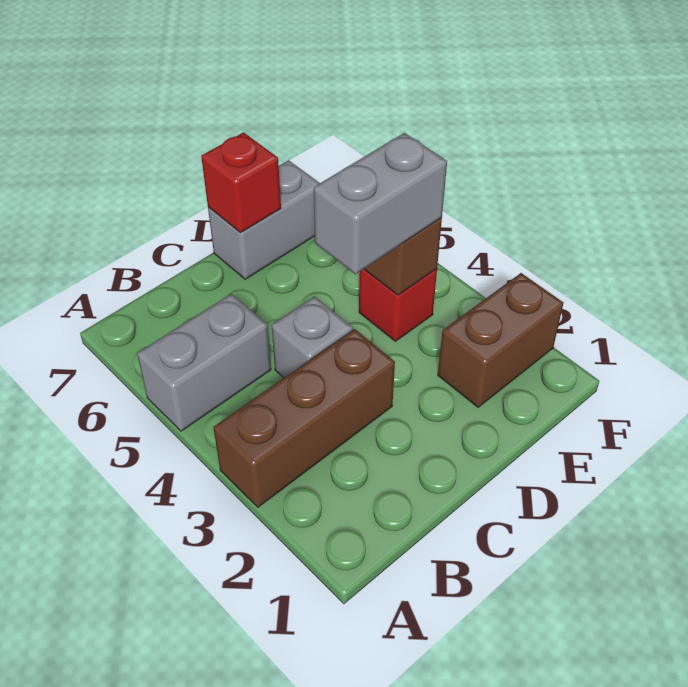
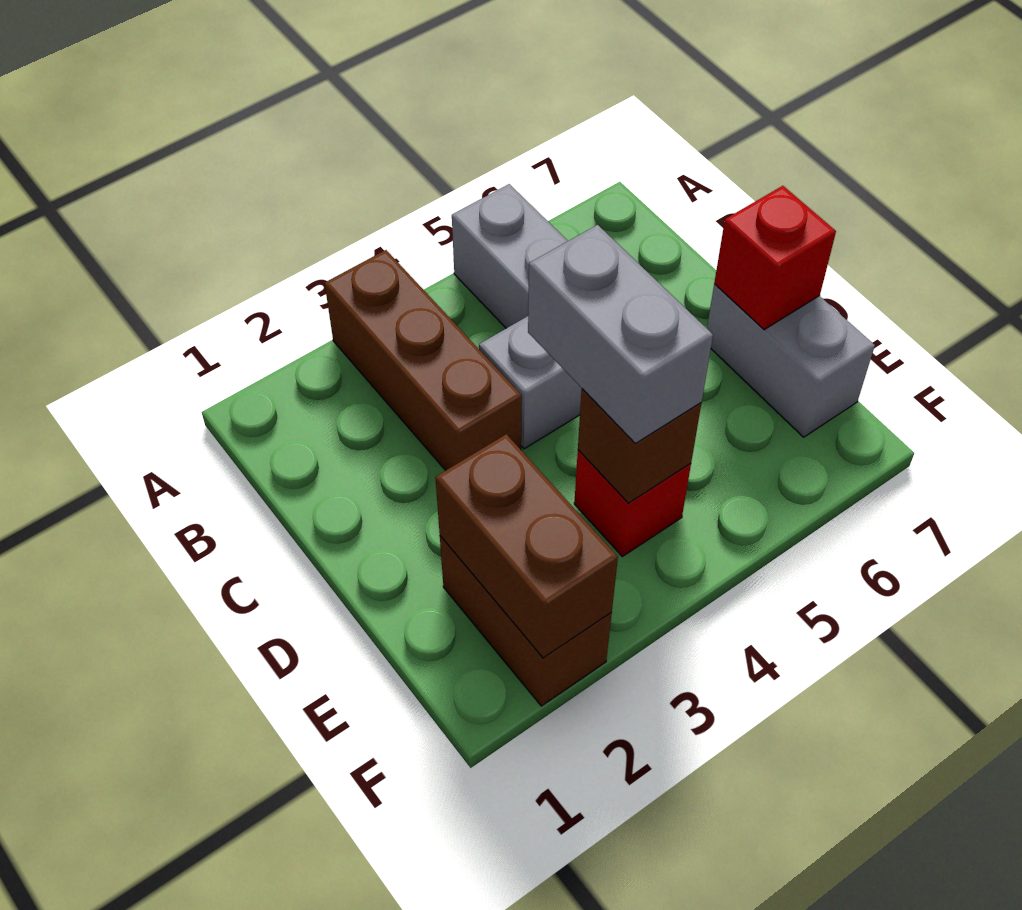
none -> brown 1x2 brick [435,434,618,658]

